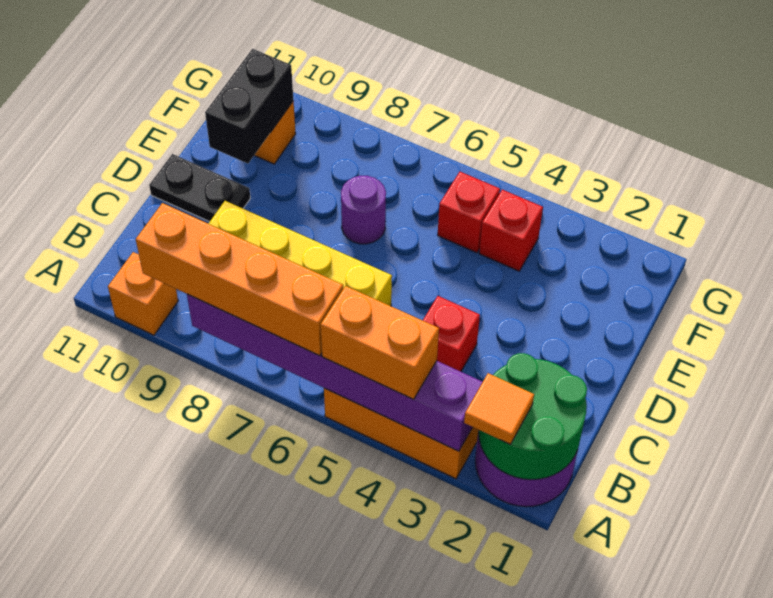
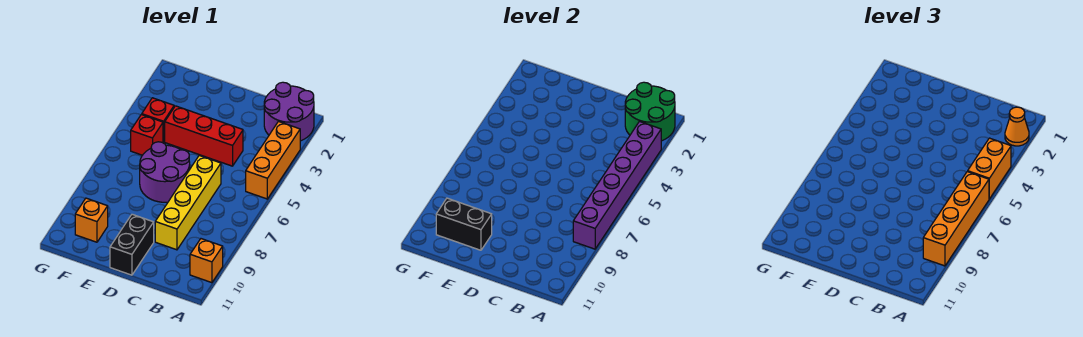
orange 1x1 tile [464,373,534,444] -> orange 1x1 cone [1005,107,1029,146]
red 1x1 brick [423,296,480,372] -> red 1x3 brick [165,106,243,166]
black 1x2 plate [149,154,250,222] -> black 1x2 brick [110,214,154,275]
purple 1x1 round brick [341,176,386,244] -> purple 2x2 round brick [140,142,190,202]

